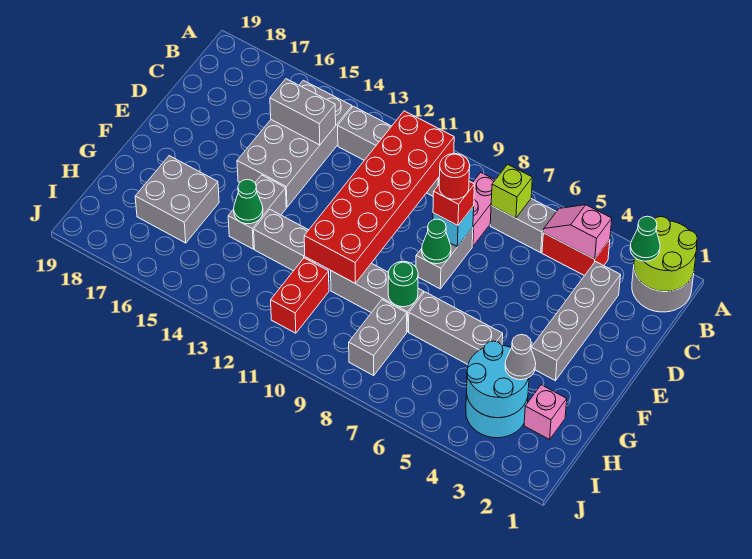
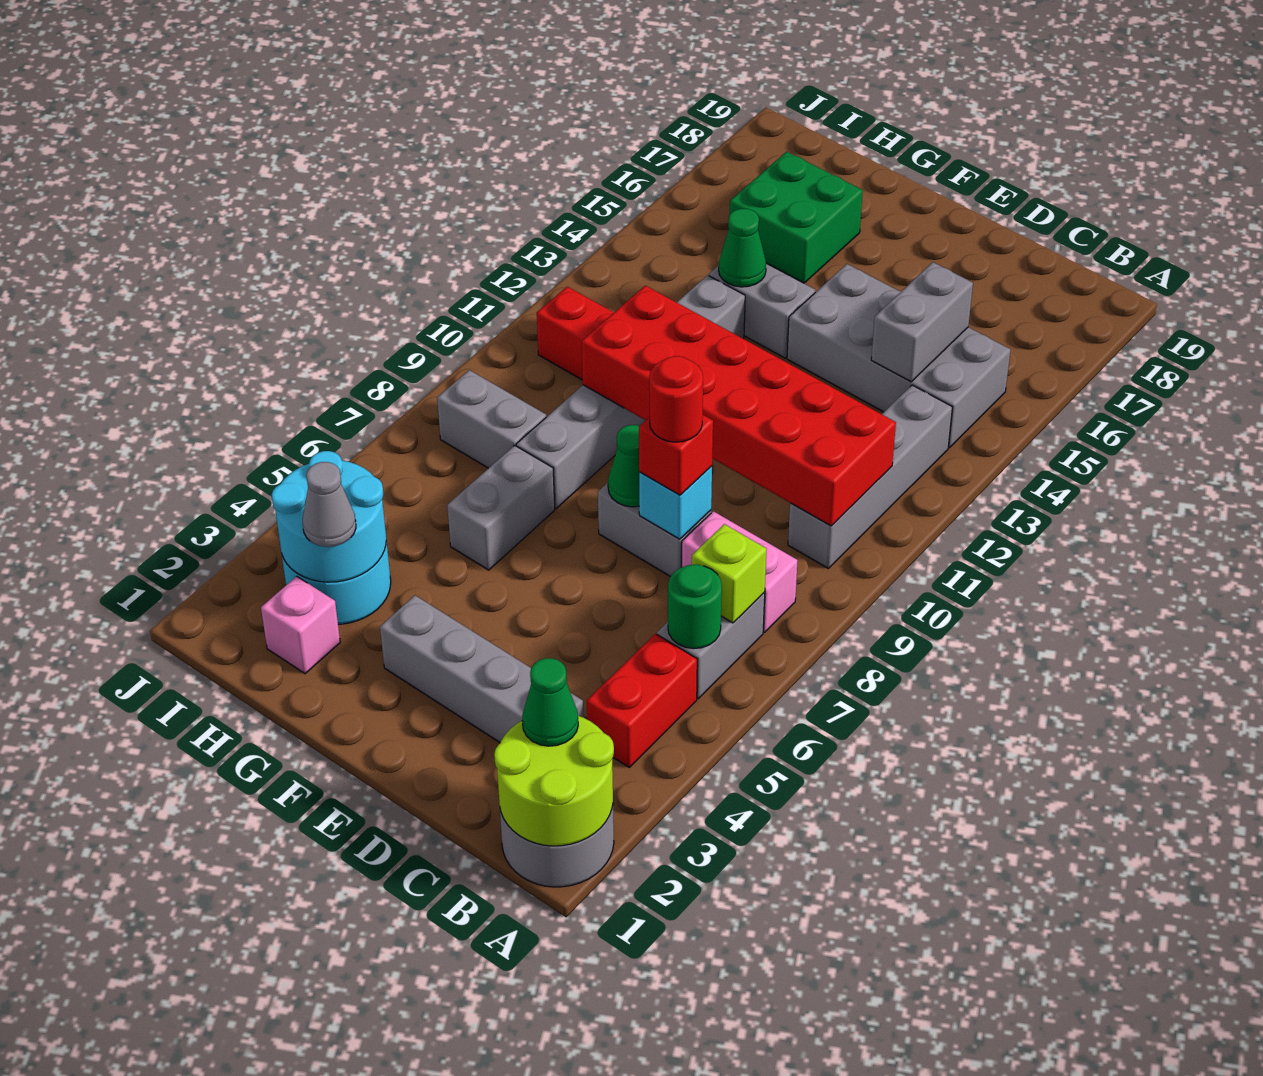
pink 1x2 slope [543,205,612,259] -> none
grey 1x3 brick [409,292,503,364] -> grey 1x2 brick [447,445,555,570]
green 1x1 round brick [388,261,418,307] -> green 1x1 round brick moved to [668,564,722,649]
grey 2x2 brick [135,156,219,243] -> green 2x2 brick [730,152,863,283]

